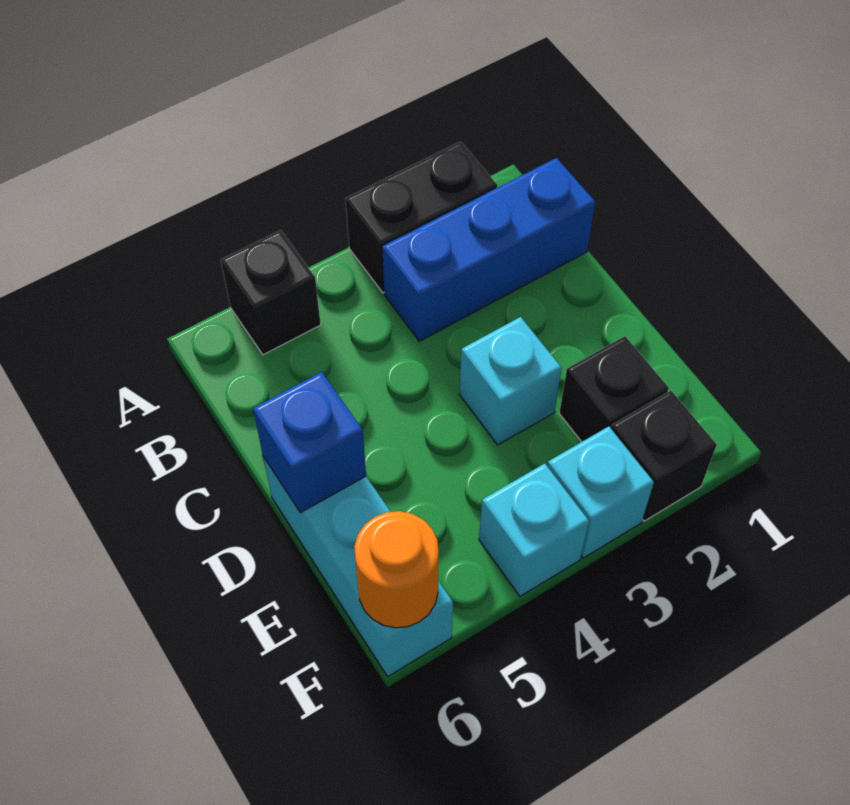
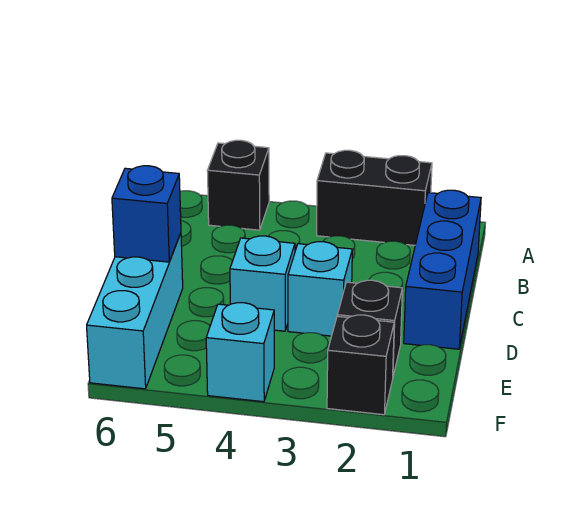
blue 1x3 brick [382,158,595,341] -> blue 1x3 brick turned to [404,190,481,349]
cyan 1x1 brick [547,427,654,558] -> cyan 1x1 brick moved to [230,236,295,331]
orange 1x1 round brick [354,511,439,628] -> none

